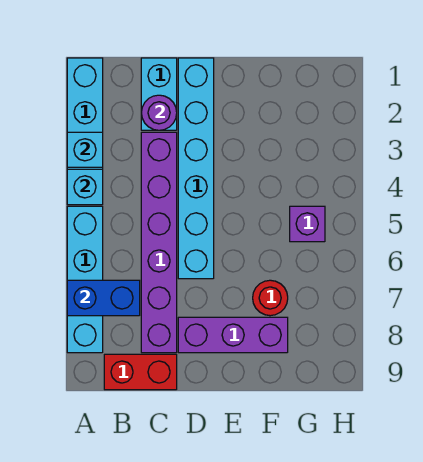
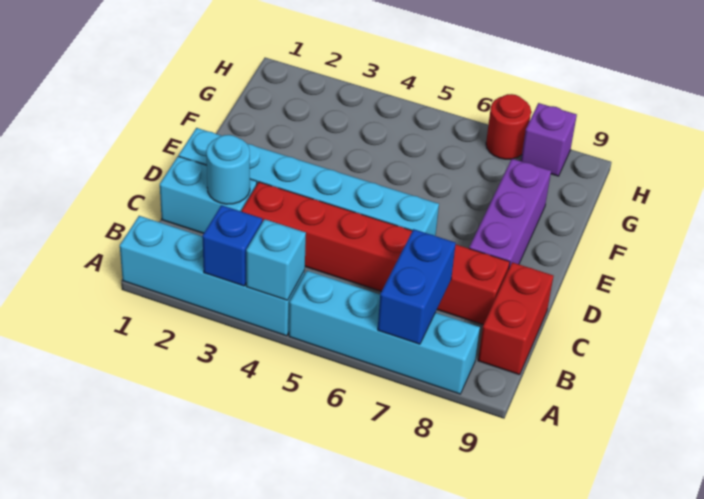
cyan 1x1 brick [67,132,103,167] -> blue 1x1 brick [202,205,262,286]
purple 1x1 round brick [141,95,177,130] -> cyan 1x1 round brick [206,135,250,204]
purple 1x6 brick [141,132,177,353] -> red 1x6 brick [241,182,510,325]
red 1x1 round brick [253,280,288,316] -> red 1x1 round brick moved to [486,94,531,159]
purple 1x1 brick [290,206,325,242] -> purple 1x1 brick moved to [521,103,577,176]

